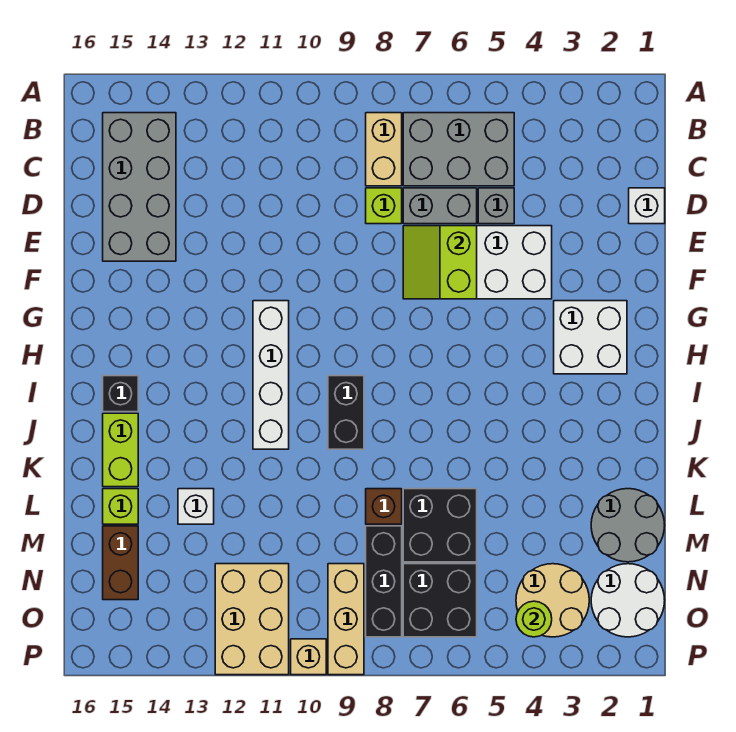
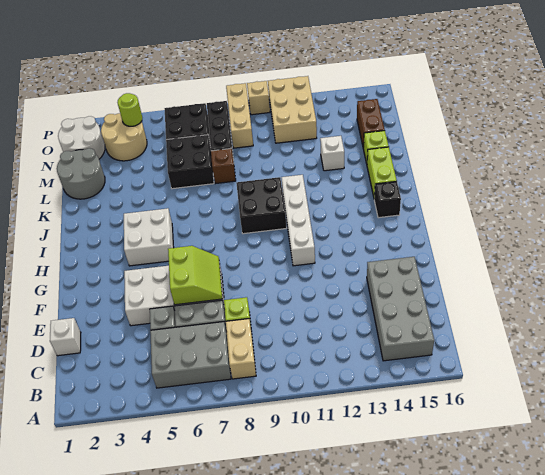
white 2x2 brick [554,301,627,374] -> white 2x2 brick moved to [124,208,174,266]
black 1x2 brick [328,376,364,449] -> black 2x2 brick [236,177,287,234]

